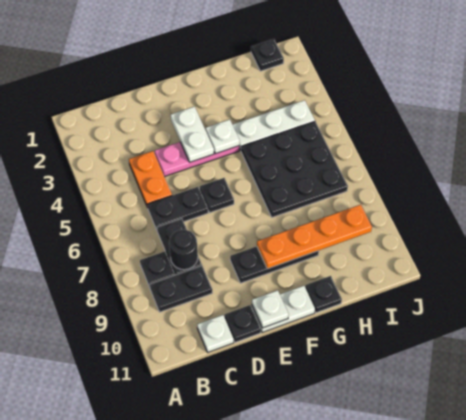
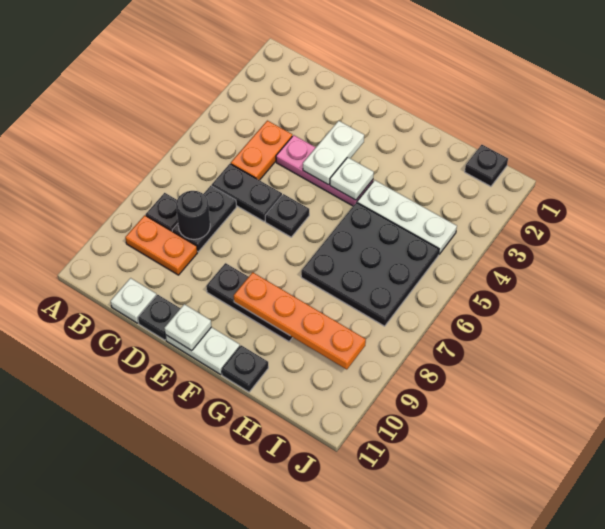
black 1x2 plate [150,266,212,312] -> orange 1x2 plate [125,215,197,275]

